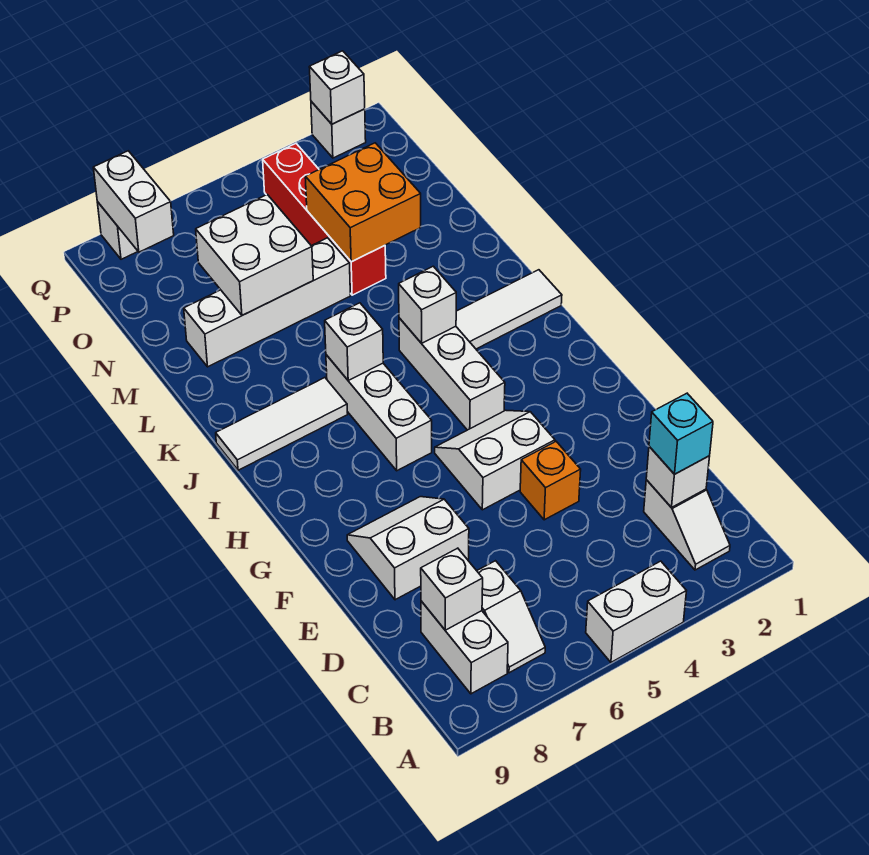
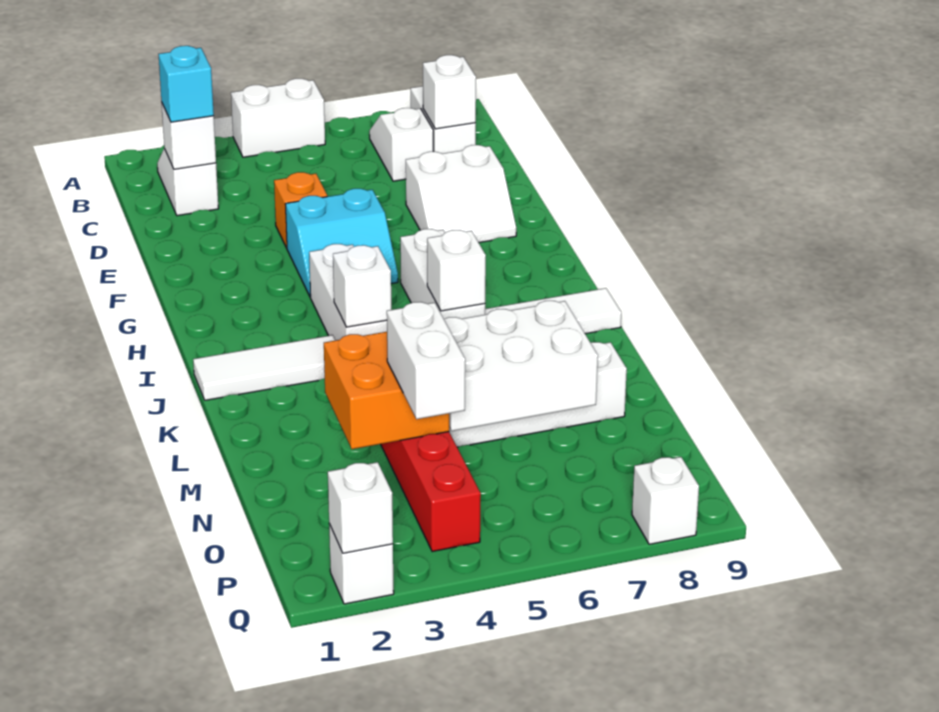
white 2x2 slope [435,410,555,510] -> cyan 2x2 slope [285,189,398,297]
white 2x2 brick [196,195,313,315] -> white 2x3 brick [444,301,598,431]
white 1x2 brick [93,151,174,252] -> white 1x2 brick moved to [387,302,465,419]

